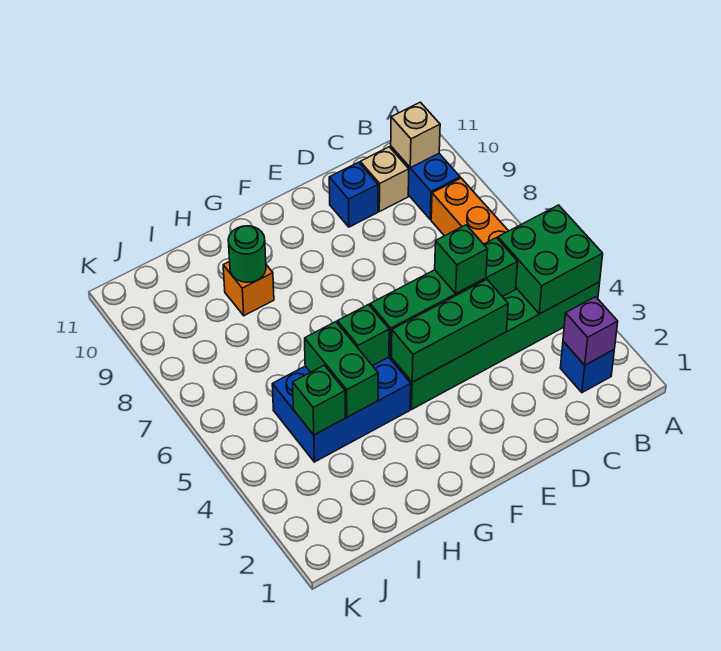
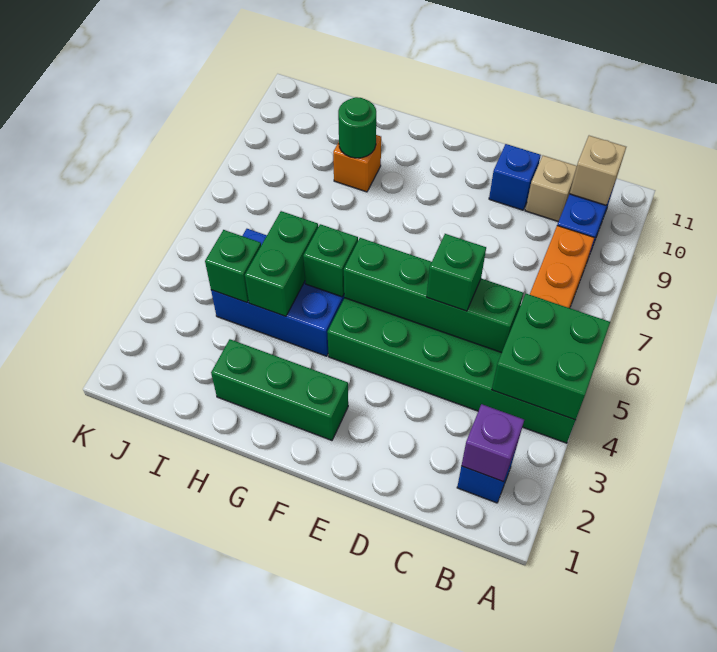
green 1x3 brick [392,280,508,382] -> green 1x3 brick moved to [211,339,348,440]

